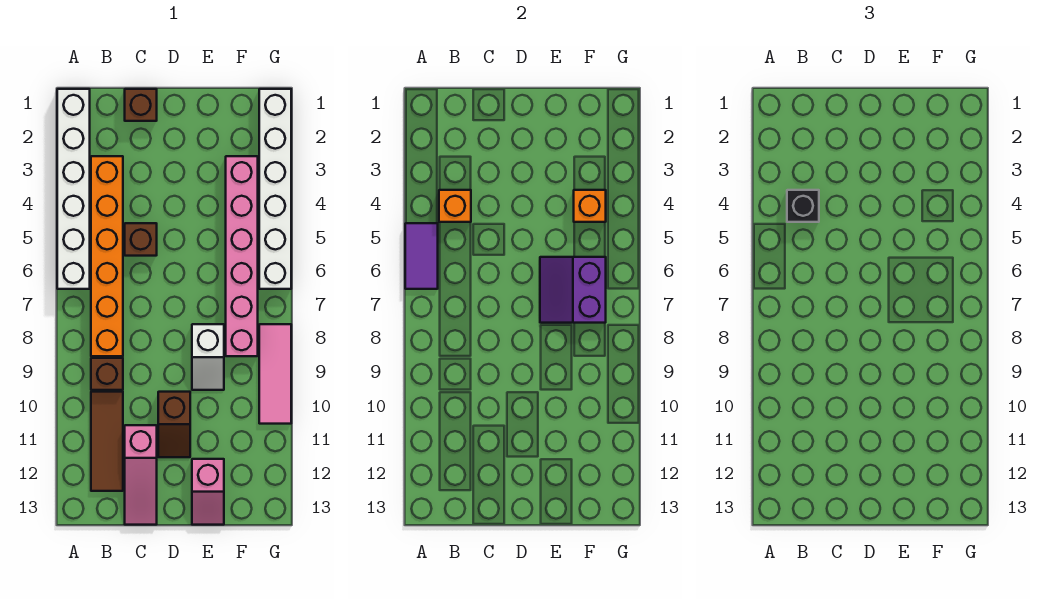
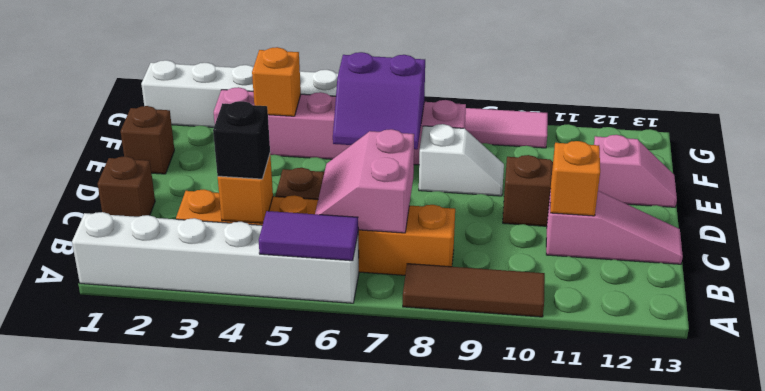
none -> pink 2x2 slope [315,129,414,233]
brown 1x1 brick [91,358,123,390] -> brown 1x1 brick moved to [121,106,174,174]
brown 1x3 tile [91,392,123,491] -> brown 1x3 tile moved to [403,264,545,317]
none -> orange 1x1 brick [550,141,600,216]

